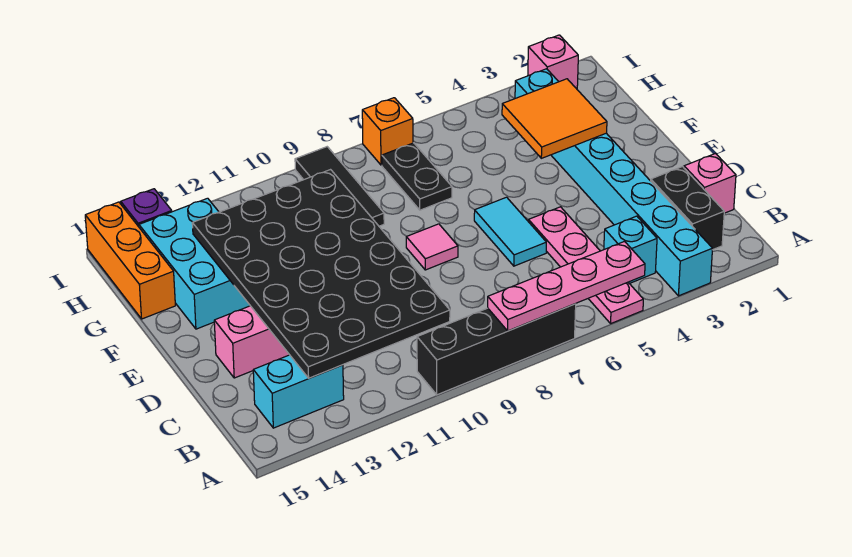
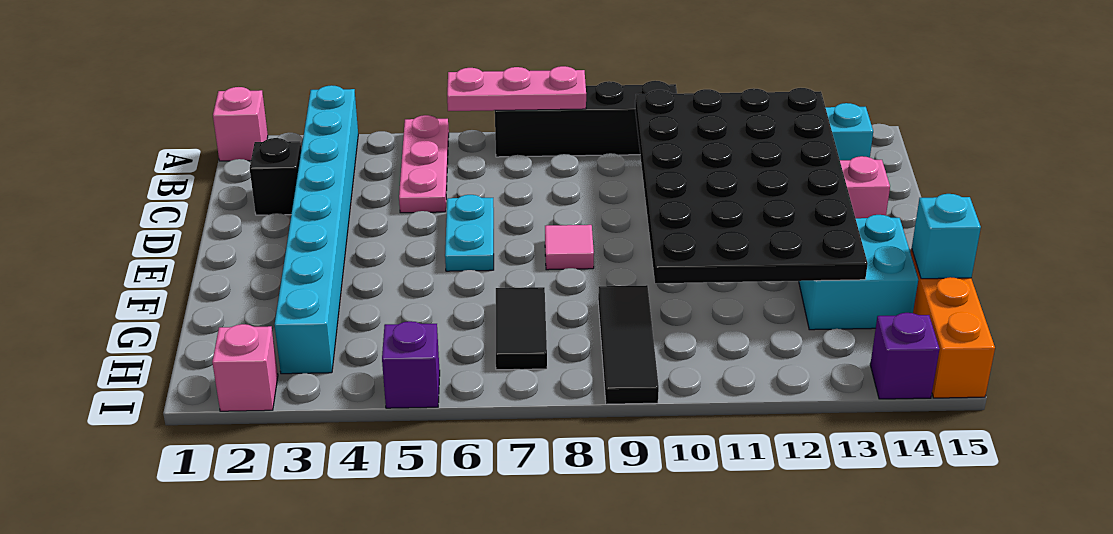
pink 1x4 plate [529,207,643,323] -> pink 1x3 plate [399,115,449,213]
pink 1x4 plate [488,242,645,331] -> pink 1x3 plate [447,66,586,111]
black 1x2 brick [651,167,724,250] -> black 1x1 brick [250,138,301,215]
cyan 1x1 brick [604,216,657,284] -> cyan 1x1 brick moved to [912,194,981,279]
pink 1x1 brick [684,154,736,213] -> pink 1x1 brick moved to [213,87,268,161]
cyan 1x2 tile [474,197,546,266] -> cyan 1x2 plate [445,195,494,271]
orange 2x2 tile [502,79,607,158] -> none
cyan 2x3 brick [139,198,250,329] -> cyan 2x2 brick [799,215,918,330]
black 1x2 plate [382,143,452,210] -> black 1x2 tile [496,287,547,370]
none -> purple 1x1 brick [382,321,440,408]
orange 1x1 brick [362,98,413,165] -> none

